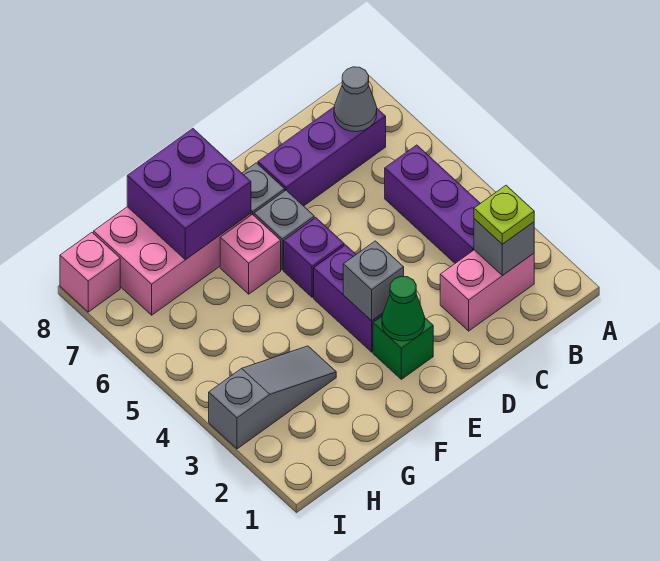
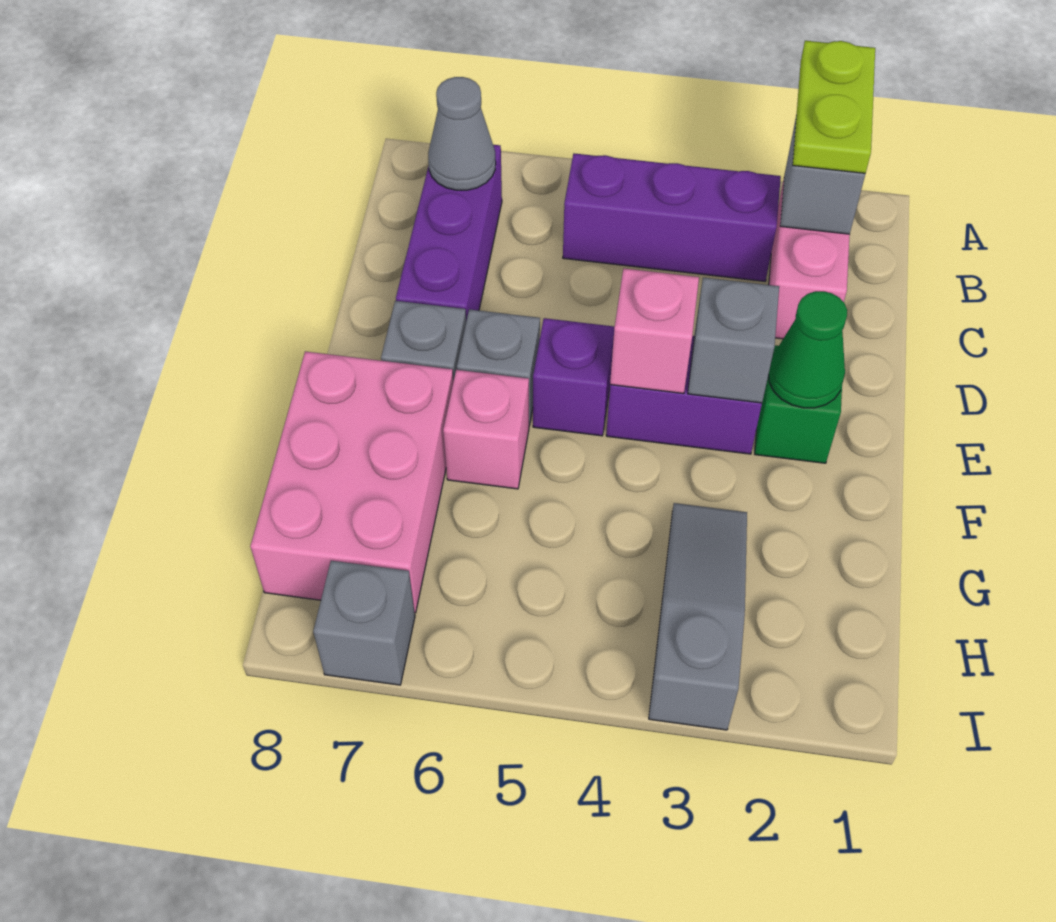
lime 1x1 plate [474,186,534,244] -> lime 1x2 plate [793,41,875,173]
purple 2x2 brick [127,129,251,260] -> none
none -> grey 1x1 brick [313,561,415,685]
pink 1x1 brick [60,233,120,312] -> pink 1x1 brick moved to [610,268,699,394]

